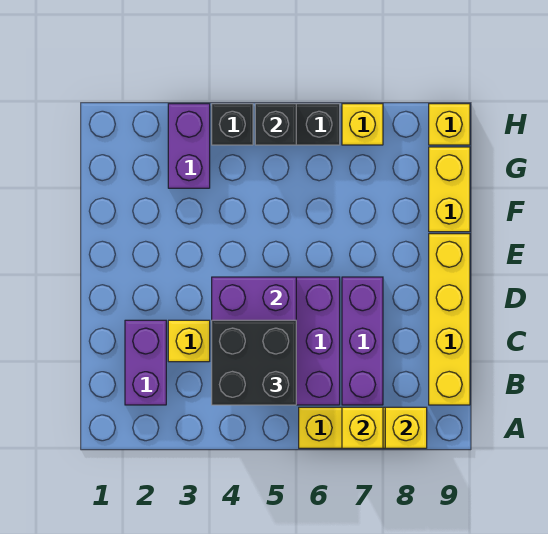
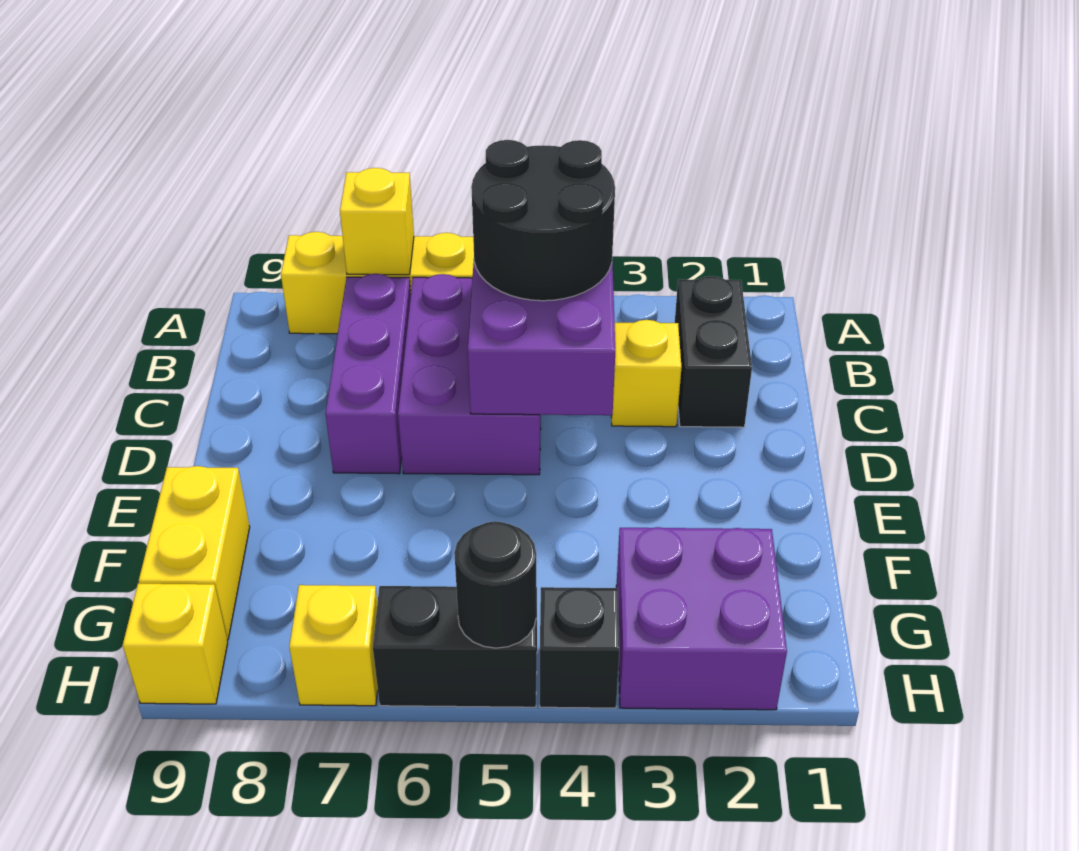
yellow 1x1 brick [385,407,427,448] -> none
purple 1x2 brick [125,320,166,405] -> black 1x2 brick [675,276,752,427]
black 2x2 brick [212,320,296,405] -> black 2x2 round brick [471,140,615,301]
yellow 1x4 brick [429,234,470,405] -> none
purple 1x2 brick [168,104,210,188] -> purple 2x2 brick [616,527,787,710]
black 1x1 brick [255,104,296,145] -> black 1x1 round brick [454,521,536,648]

